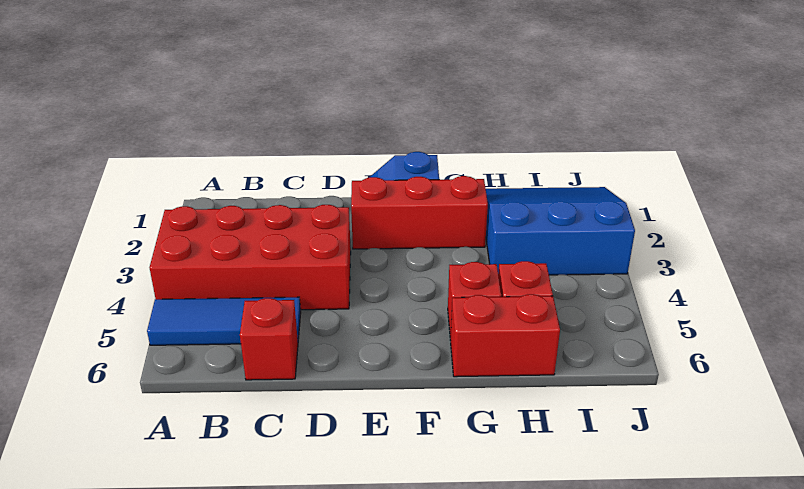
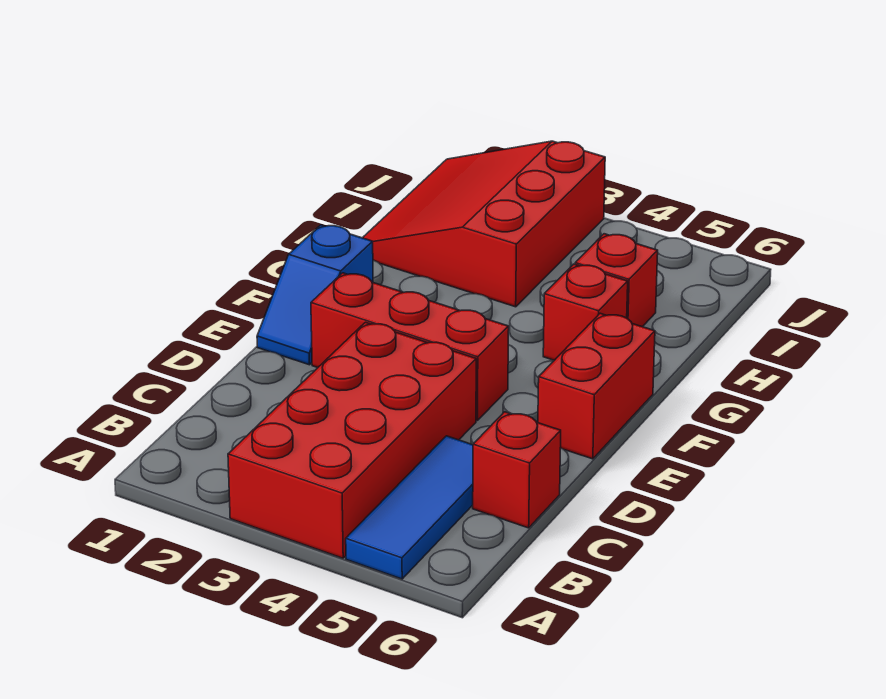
red 1x3 brick [351,176,488,249] -> red 1x3 brick turned to [311,273,509,421]
red 1x2 brick [450,294,560,377] -> red 1x2 brick moved to [538,313,655,459]
blue 3x3 slope [486,187,635,275] -> red 3x3 slope [363,141,605,307]

